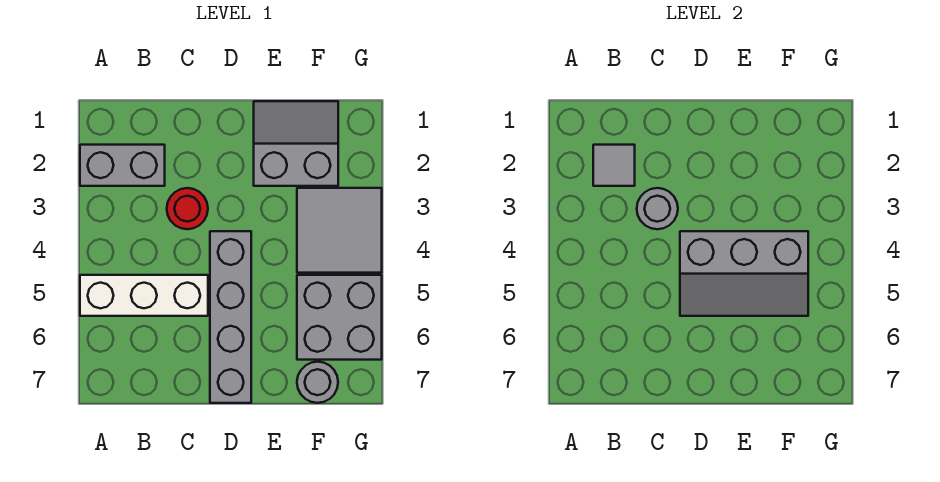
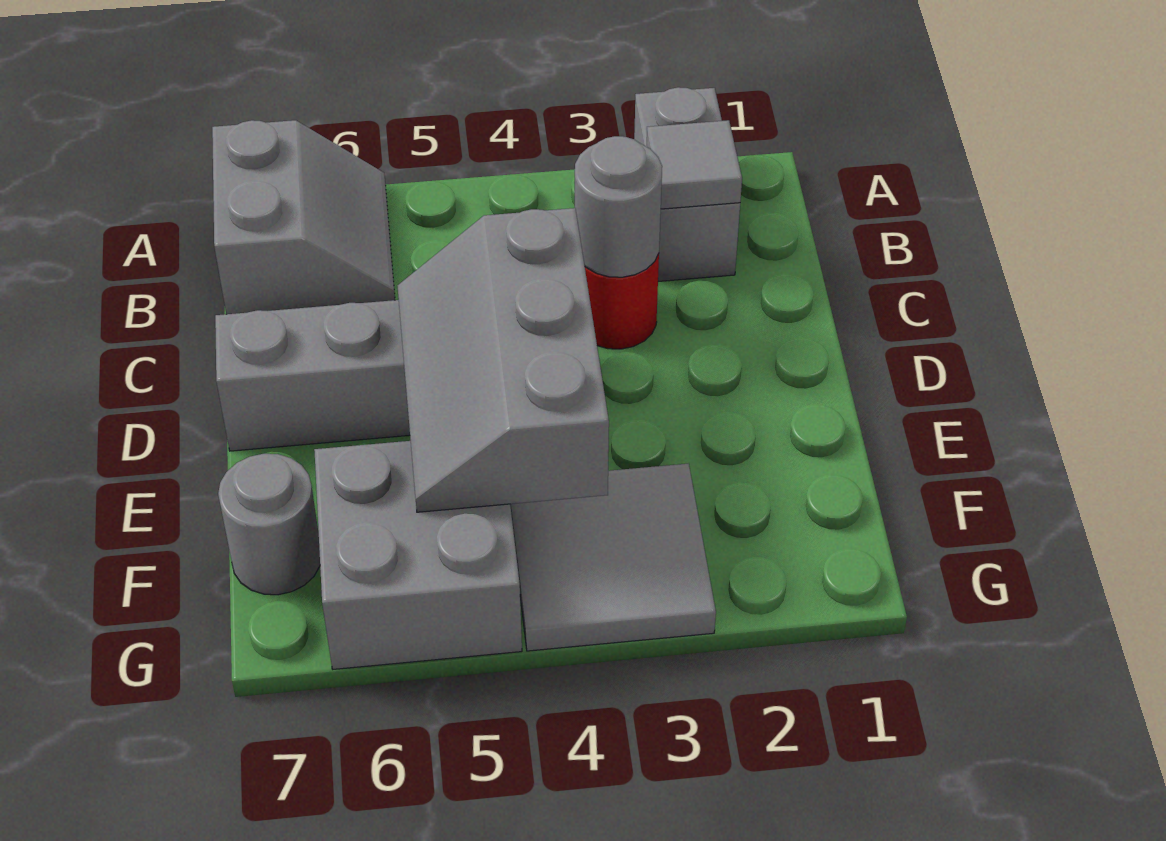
white 1x3 brick [80,275,208,316] -> none
grey 2x2 slope [254,101,338,186] -> grey 2x2 slope moved to [212,120,395,314]

